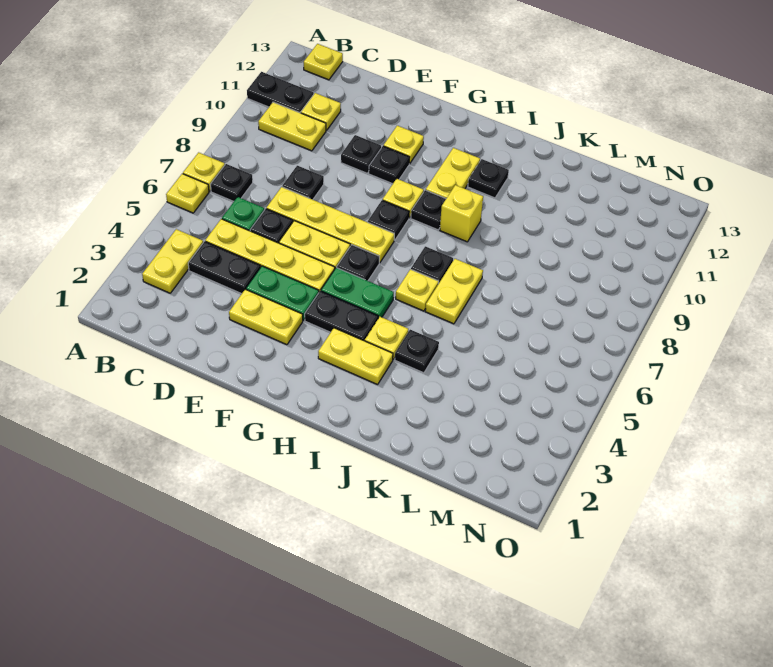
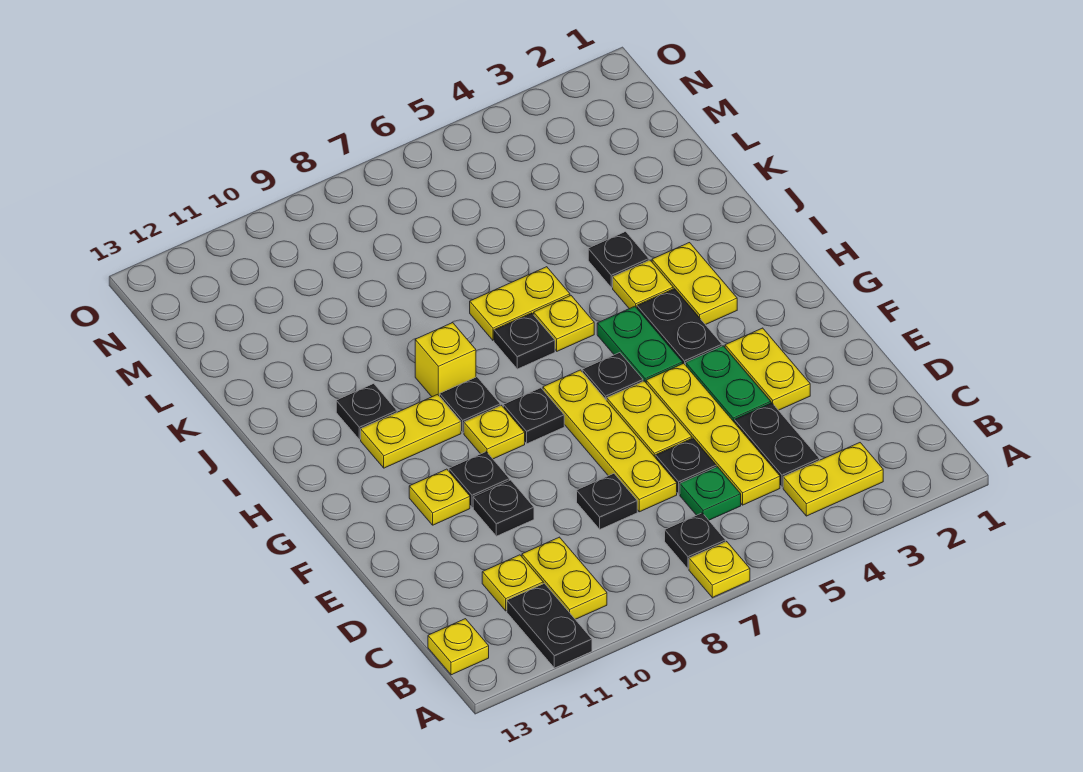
yellow 1x1 plate [166,174,209,213] -> none

